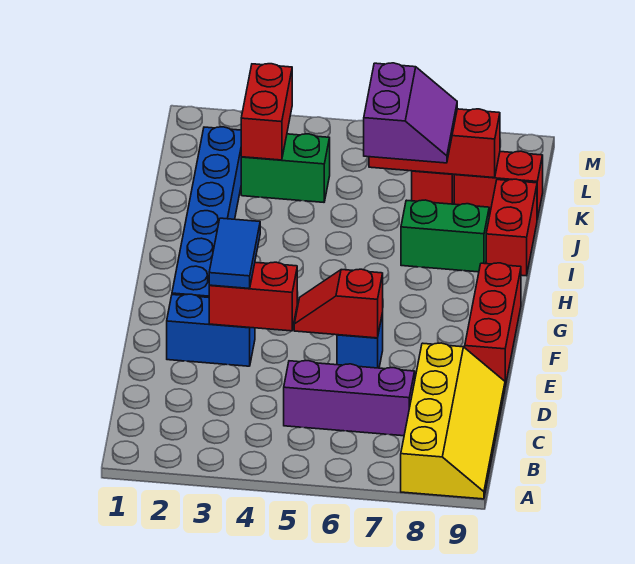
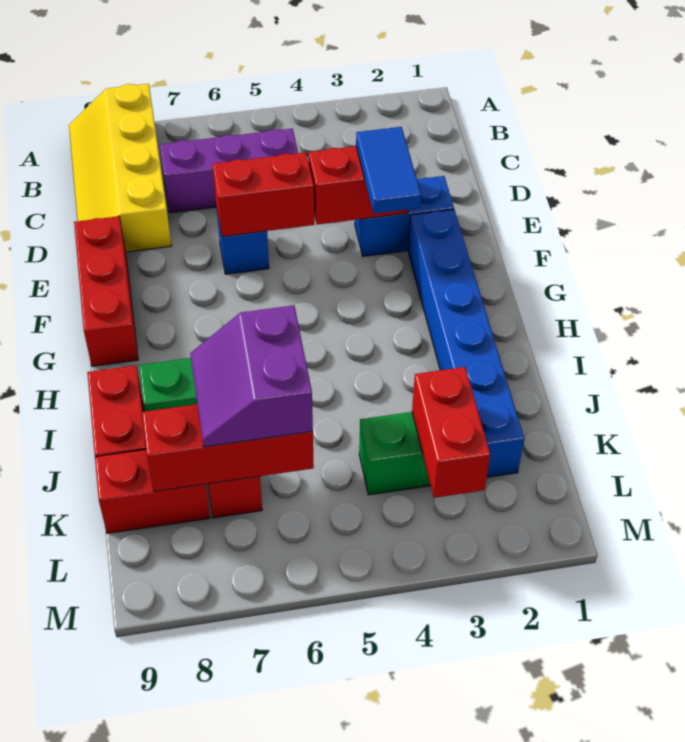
red 1x2 slope [294,269,383,338] -> red 1x2 brick [213,152,314,237]

